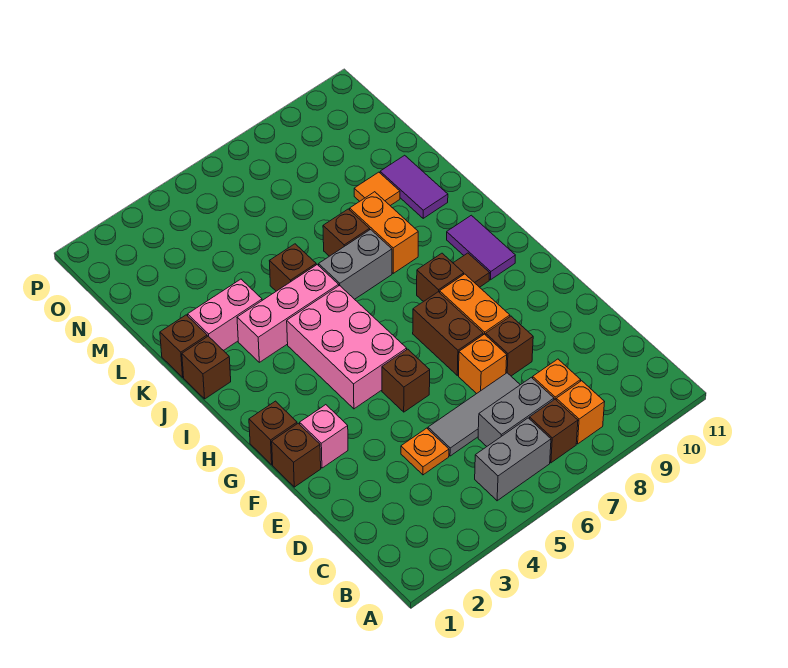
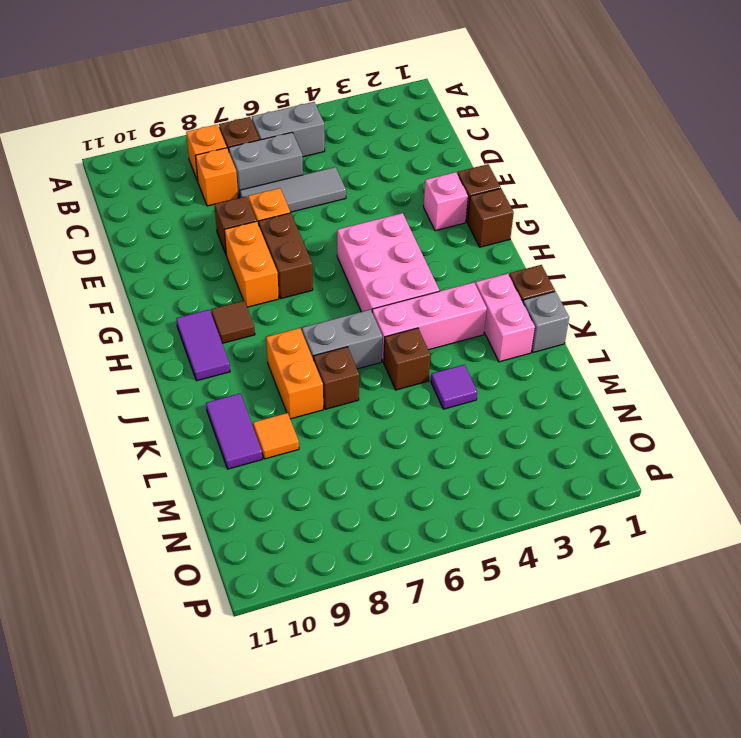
orange 1x1 plate [401,428,449,475] -> none
brown 1x1 brick [382,349,430,412] -> none
brown 1x1 brick [417,253,464,302] -> none
brown 1x1 brick [160,315,207,377] -> grey 1x1 brick [523,291,569,352]
pink 1x2 brick [188,279,262,351] -> pink 1x2 brick turned to [475,274,535,362]
none -> purple 1x1 tile [431,365,477,409]

